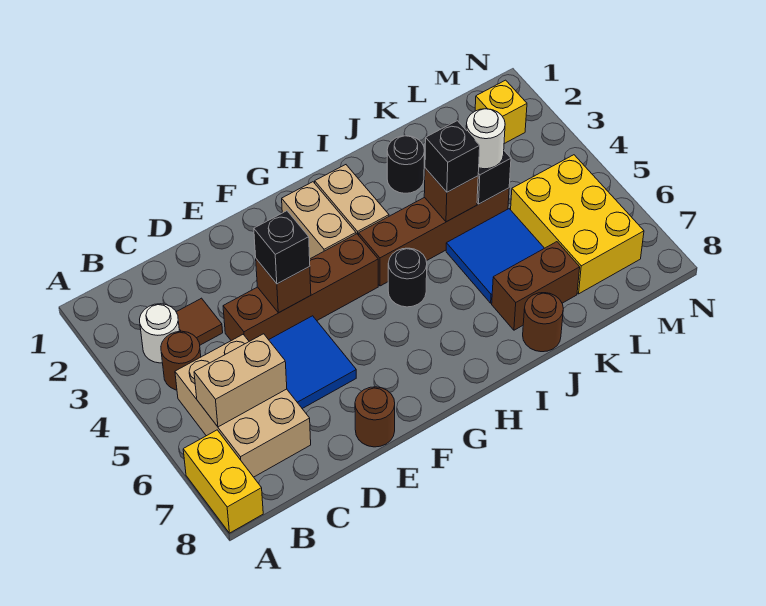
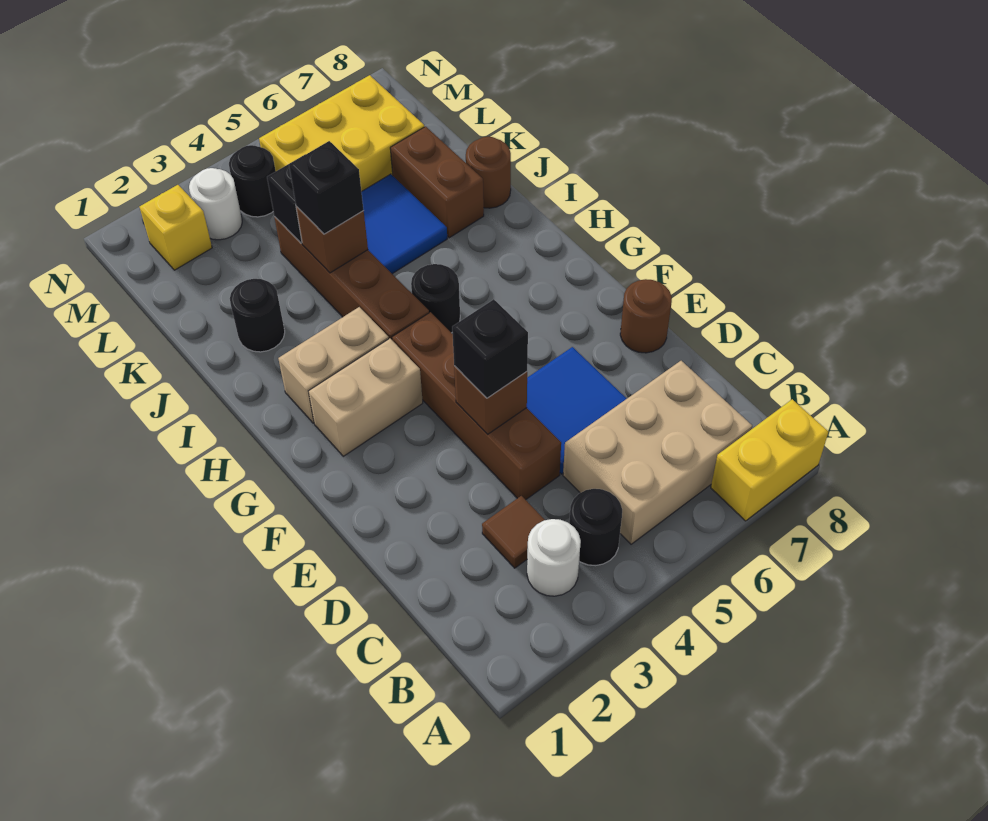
brown 1x1 round brick [161,331,201,390] -> black 1x1 round brick [569,489,622,566]
tan 1x2 brick [194,334,287,427] -> none
white 1x1 round brick [466,109,505,169] -> white 1x1 round brick moved to [189,168,242,240]
none -> black 1x1 round brick [229,145,276,217]

